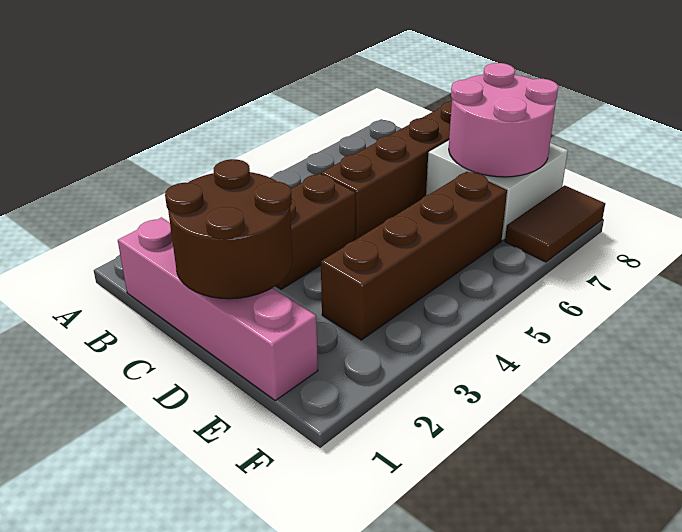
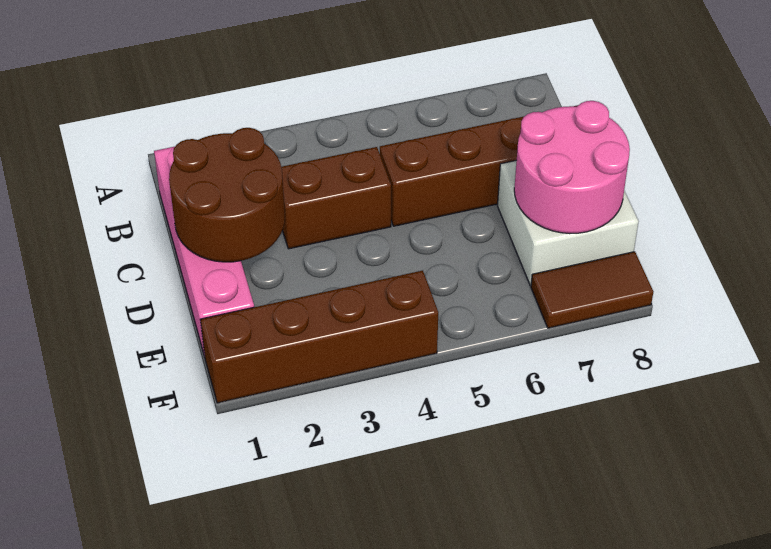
brown 1x4 brick [321,172,507,340] -> brown 1x4 brick moved to [200,271,438,403]

